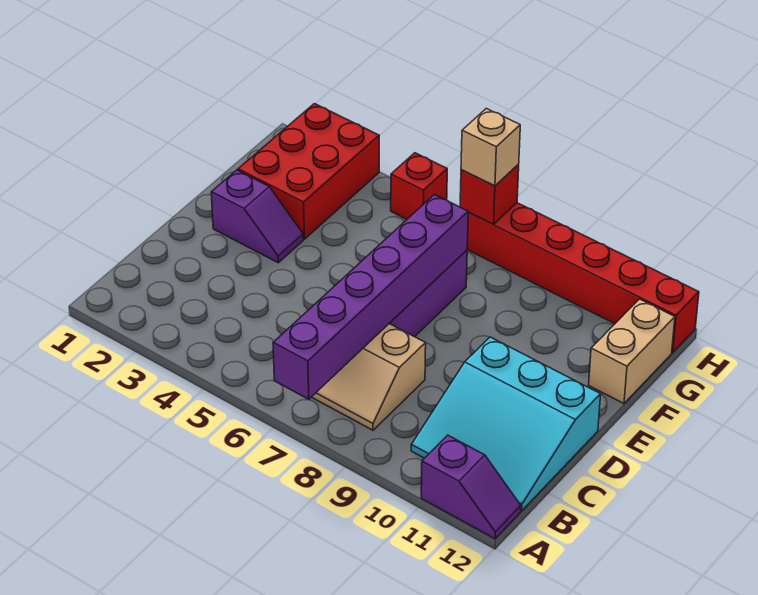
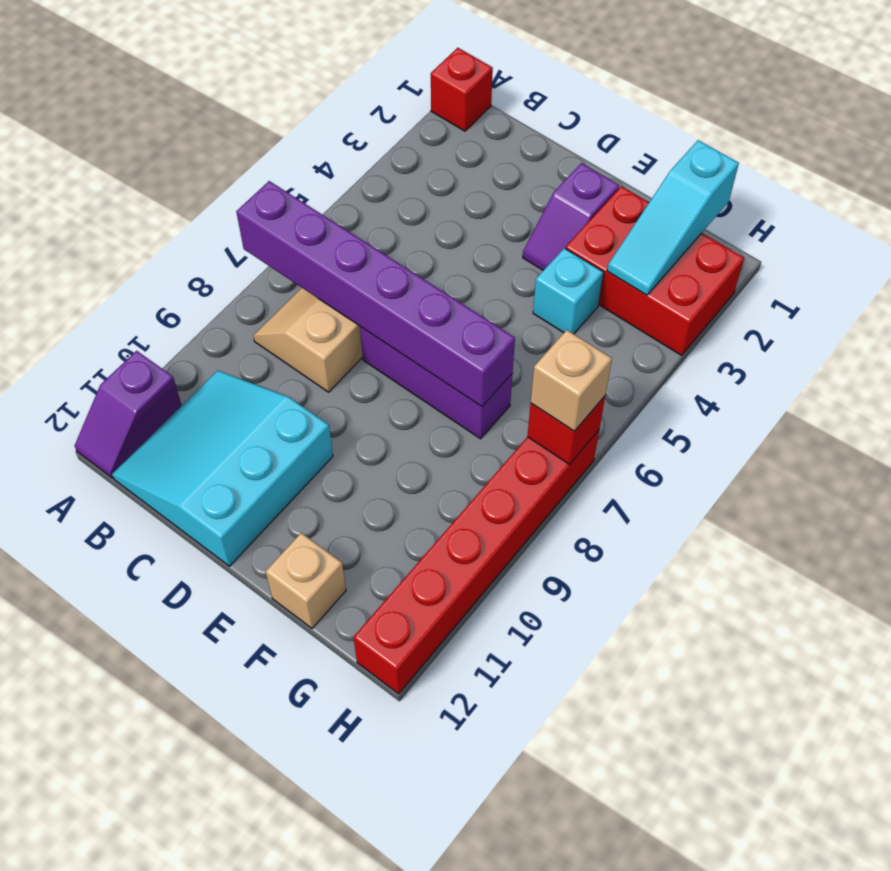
none -> cyan 1x1 brick [533,248,603,334]
tan 1x2 brick [589,299,675,404] -> tan 1x1 brick [266,533,346,628]
none -> cyan 1x3 slope [607,140,739,295]
red 1x1 brick [391,153,447,219] -> red 1x1 brick moved to [431,48,493,131]

